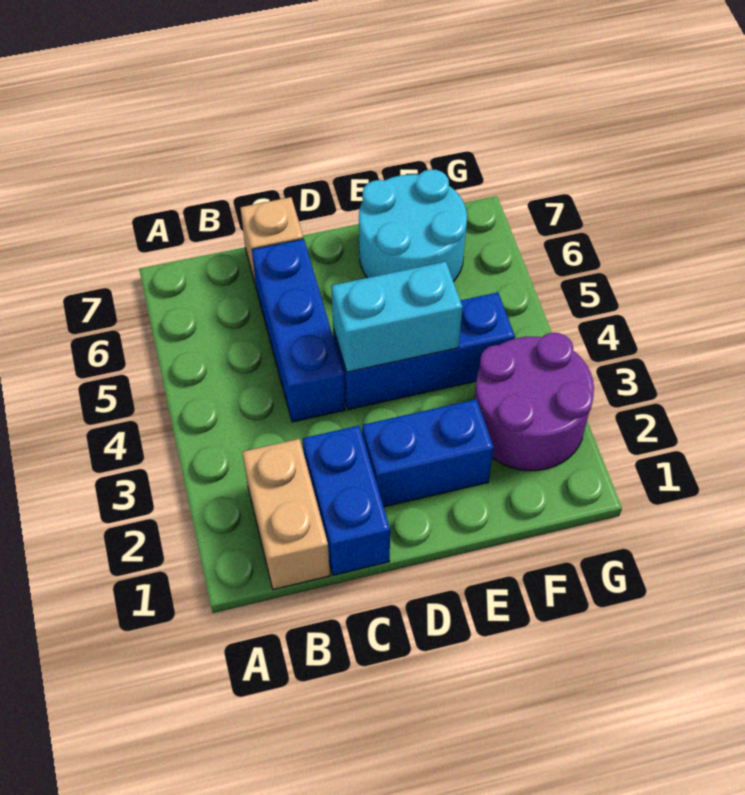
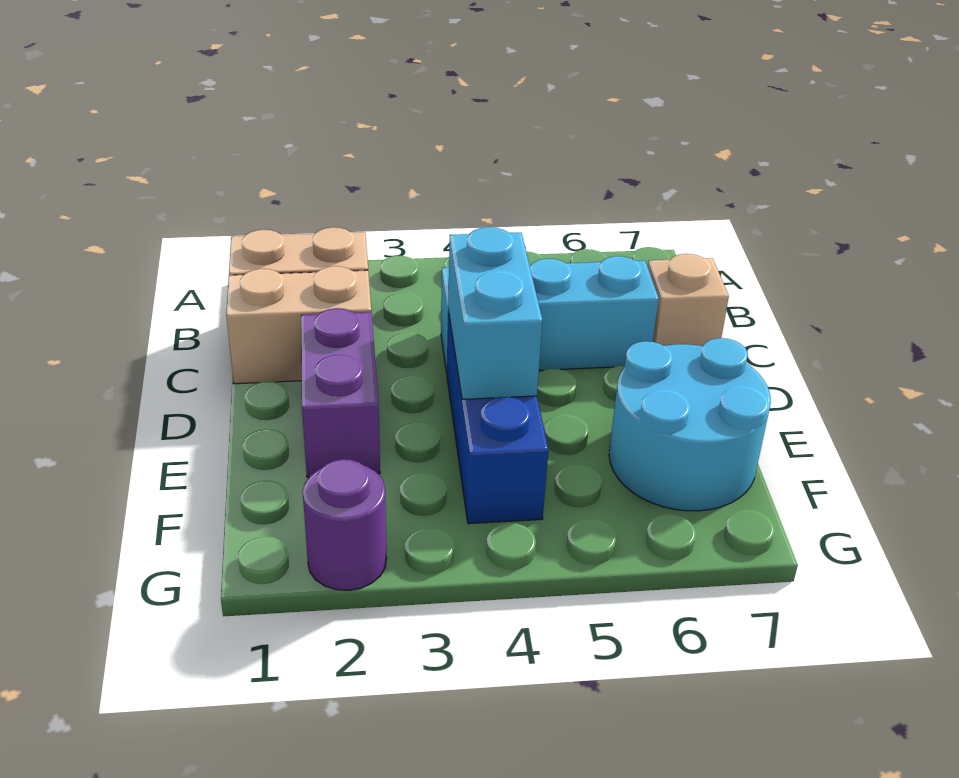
blue 1x2 brick [303,426,390,575] -> tan 1x2 brick [226,266,371,384]
blue 1x3 brick [252,239,345,422] -> cyan 1x3 brick [441,256,659,373]
blue 1x2 brick [362,399,494,507] -> purple 1x2 brick [301,308,380,477]
purple 2x2 round brick [474,333,594,471] -> purple 1x1 round brick [303,459,387,590]

